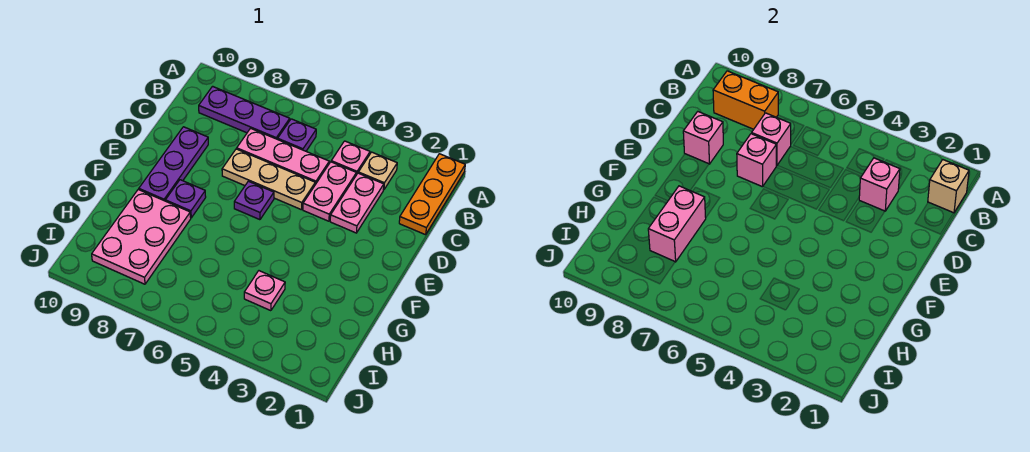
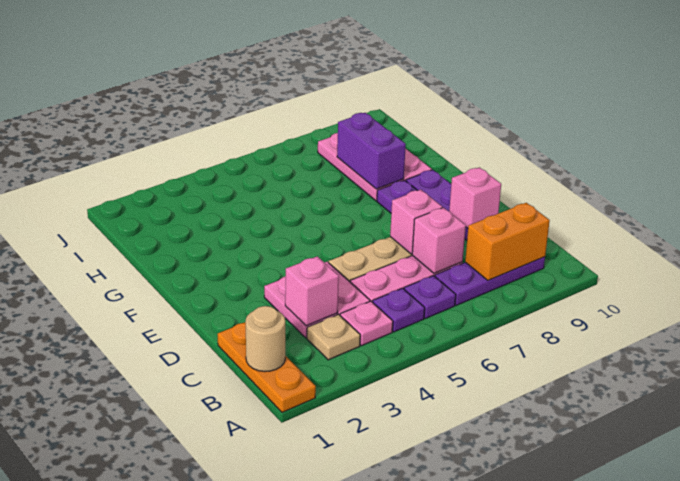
tan 1x1 brick [928,160,969,213] -> tan 1x1 round brick [246,306,285,372]
purple 1x1 plate [234,181,274,220] -> purple 1x1 plate moved to [373,288,425,332]
pink 1x2 brick [648,186,706,262] -> purple 1x2 brick [337,113,406,189]
pink 1x1 plate [244,271,285,311] -> none

